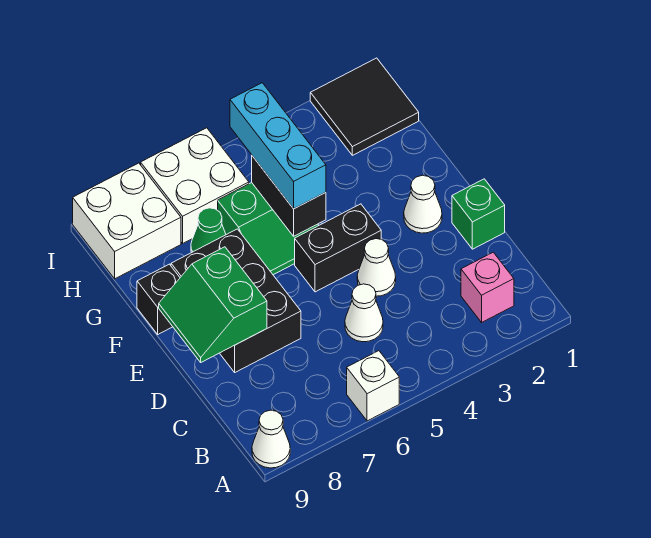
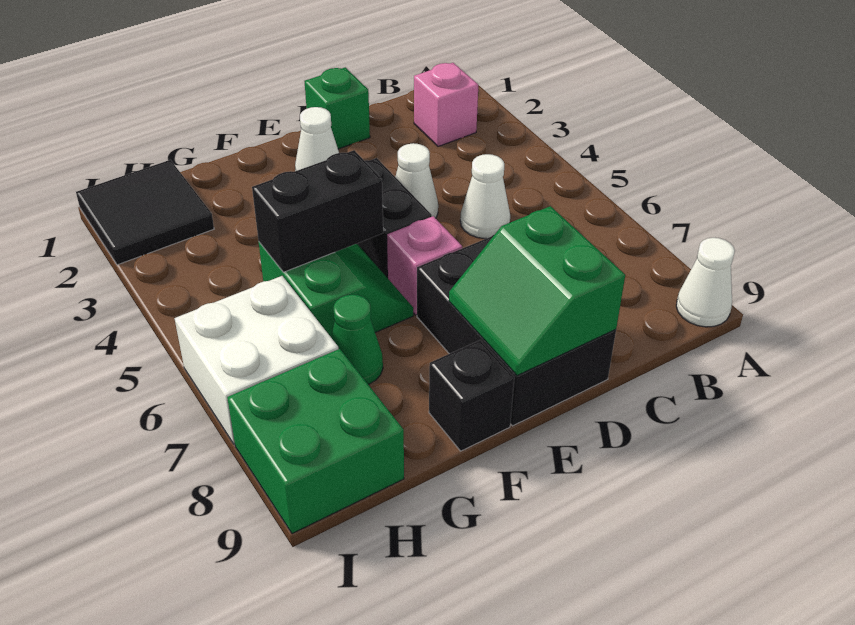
white 1x1 brick [347,351,399,421] -> none
black 2x3 brick [171,229,301,372] -> black 2x3 brick turned to [417,235,616,426]
green 2x2 slope [159,247,267,362] -> green 2x2 slope turned to [449,206,625,376]
none -> pink 1x1 brick [387,216,462,315]
cyan 1x3 brick [230,83,326,209] -> none
white 2x2 brick [73,163,181,279] -> green 2x2 brick [227,349,404,534]

